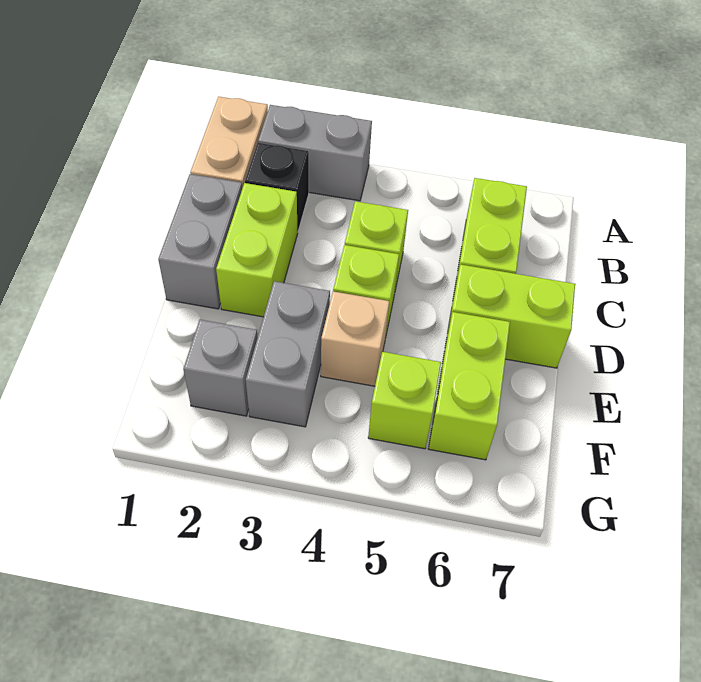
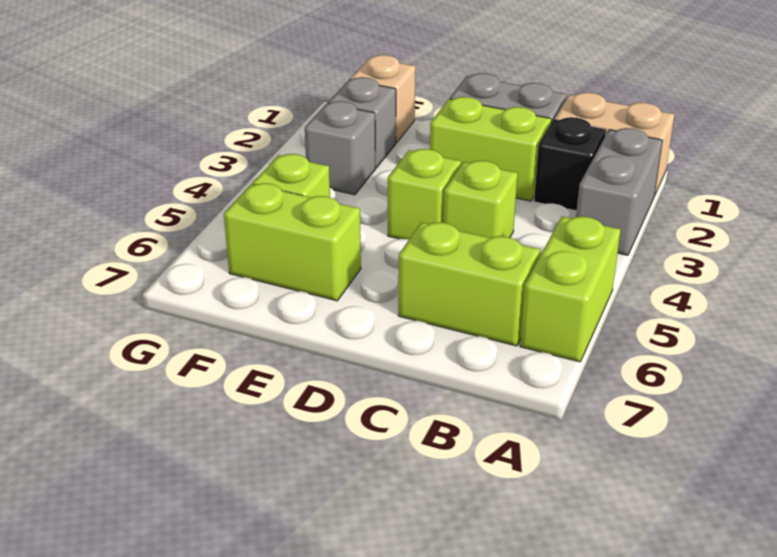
lime 1x2 brick [446,264,575,368] -> lime 1x2 brick moved to [520,217,621,362]
grey 1x2 brick [246,281,330,427] -> grey 1x1 brick [305,101,376,195]
tan 1x1 brick [321,291,389,386] -> tan 1x1 brick moved to [350,55,415,143]

